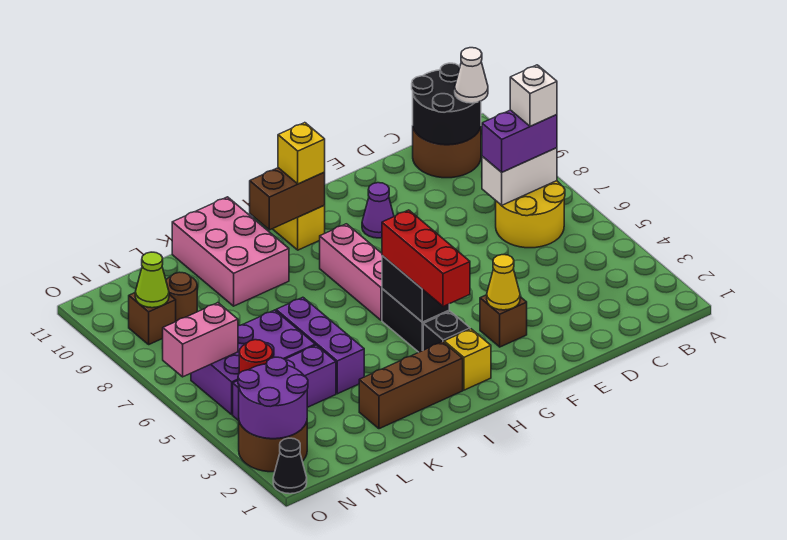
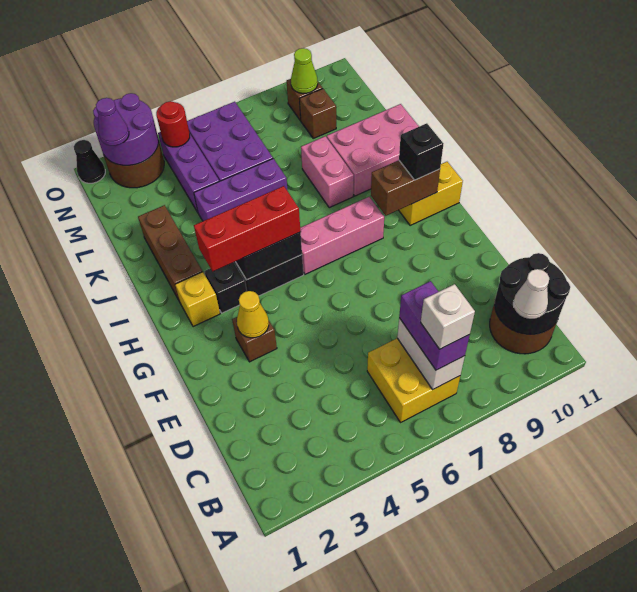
yellow 2x2 round brick [496,181,565,248] -> yellow 2x2 brick [367,338,460,422]
purple 1x1 cone [362,183,394,238] -> purple 1x1 cone moved to [96,98,129,146]
brown 1x2 brick [250,168,325,230] -> brown 1x2 brick turned to [371,160,440,216]
yellow 1x1 brick [278,123,325,184] -> black 1x1 brick [399,123,443,180]
brown 1x1 round brick [166,272,197,321] -> brown 1x1 brick [300,89,336,138]
pink 1x2 brick [163,303,238,377] -> pink 1x2 brick moved to [301,136,354,208]

